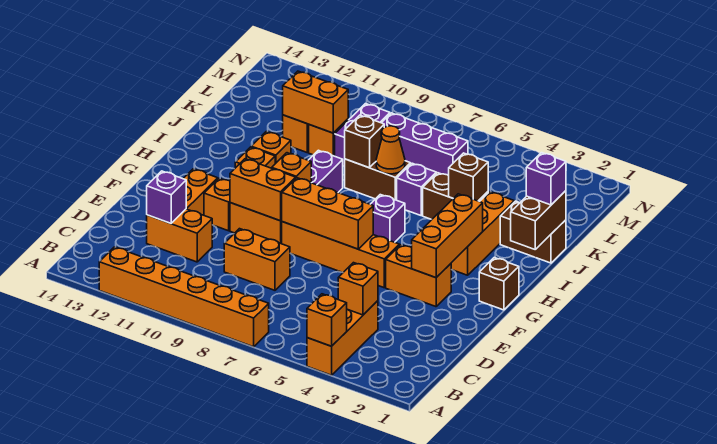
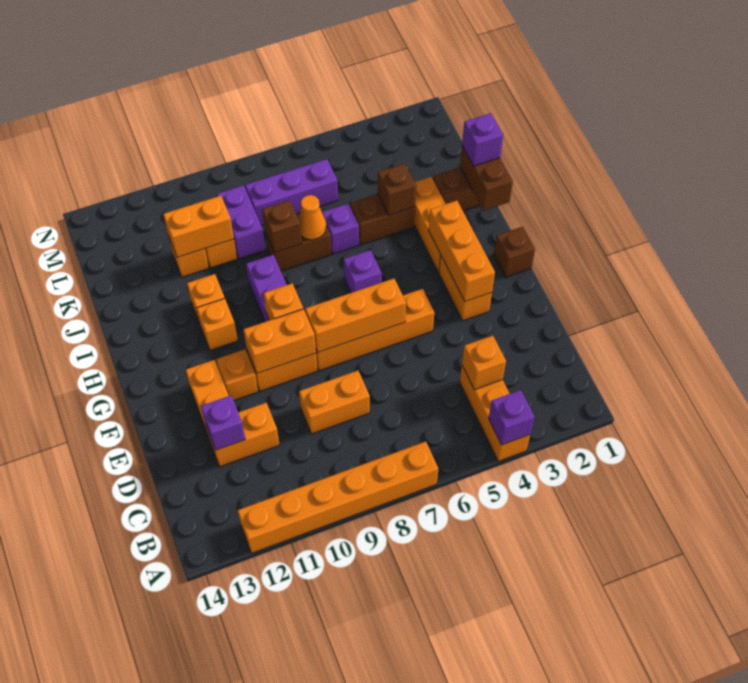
orange 1x1 brick [307,294,347,346] -> purple 1x1 brick [489,390,535,445]
orange 1x2 brick [386,245,451,307] -> orange 1x2 brick turned to [439,255,492,320]

